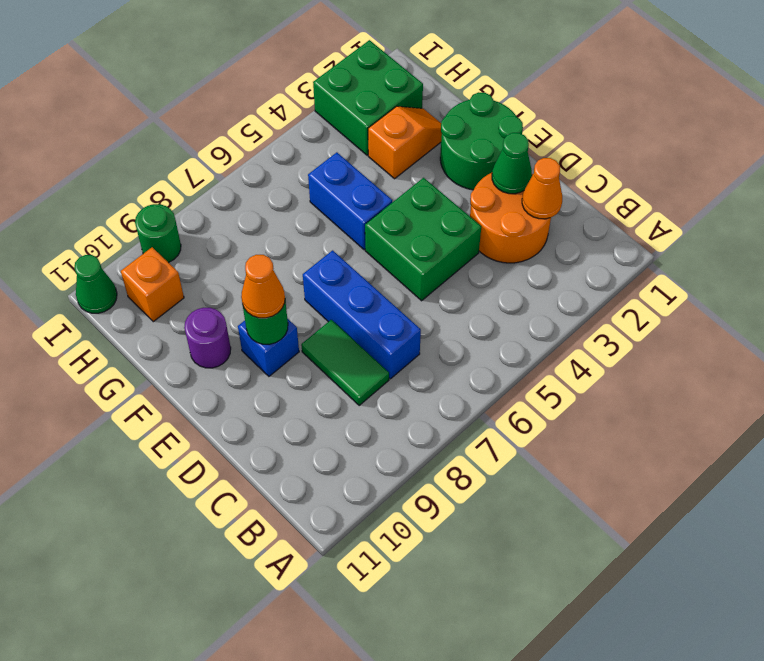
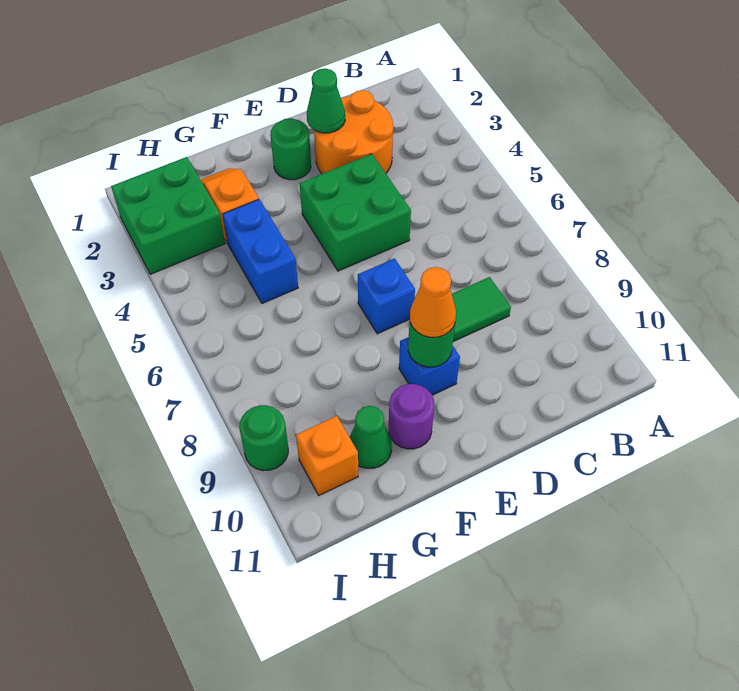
orange 1x1 cone [522,158,562,219] -> none
blue 1x3 brick [303,250,421,379] -> blue 1x1 brick [358,258,415,334]
green 2x2 round brick [440,92,523,190] -> green 1x1 round brick [270,118,311,180]
blue 1x2 brick [308,152,392,250] -> blue 1x2 brick turned to [223,199,298,303]
green 1x1 cone [74,255,117,313] -> green 1x1 cone moved to [350,406,392,468]

